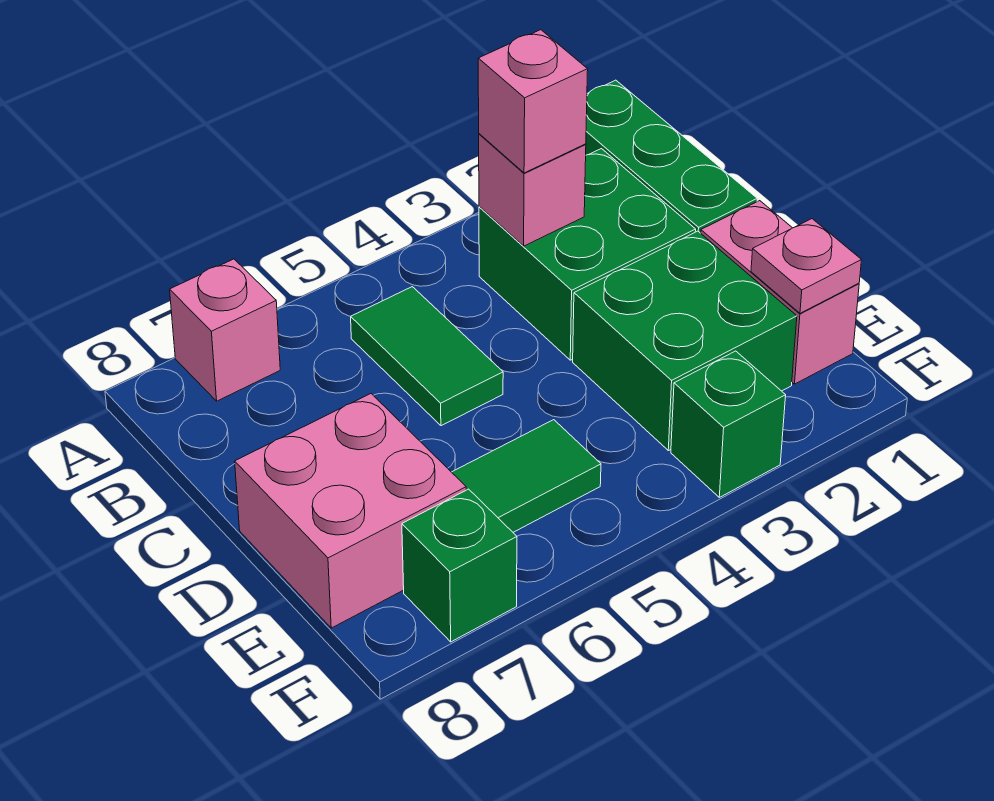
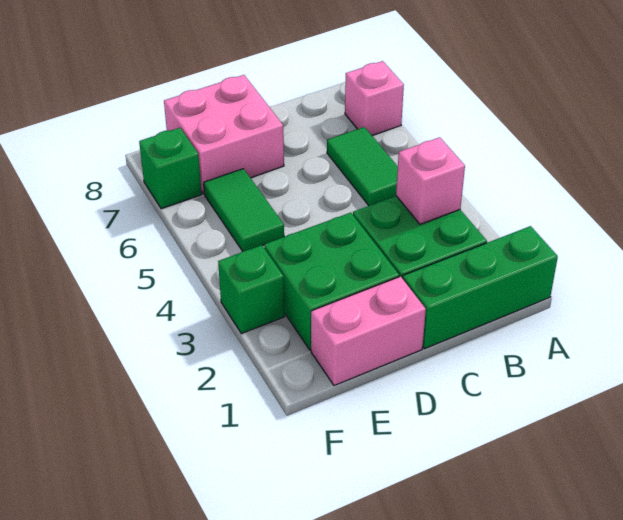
pink 1x1 brick [478,30,588,173] -> none
green 1x2 tile [351,287,503,426] -> green 1x2 tile turned to [327,127,398,206]
pink 1x1 plate [751,219,861,313] -> none

